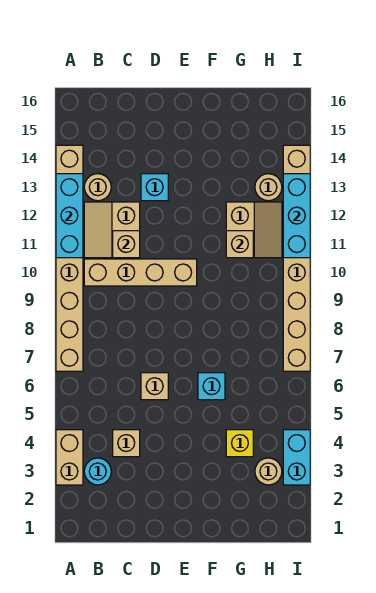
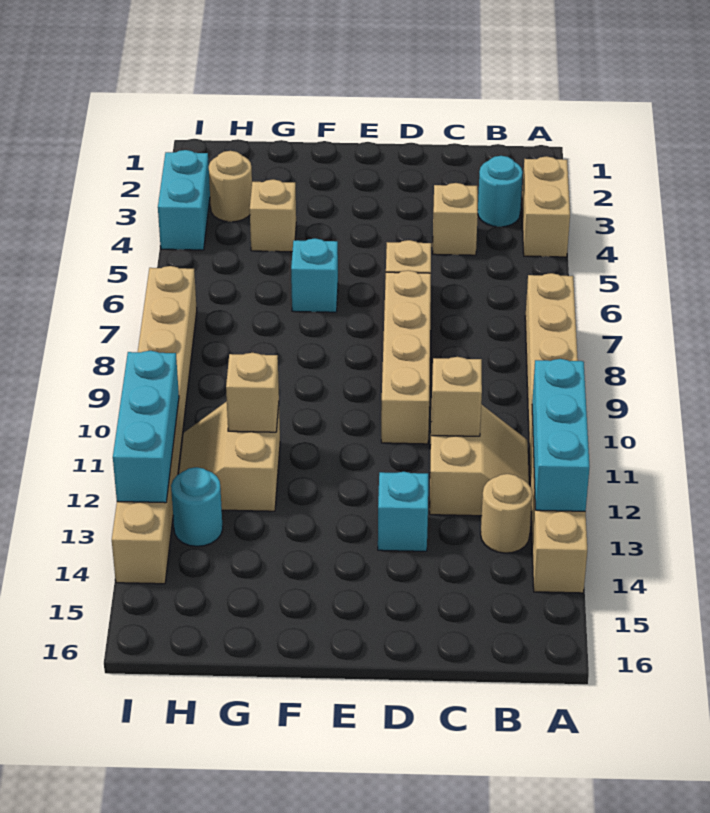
tan 1x4 brick [84,259,197,286] -> tan 1x4 brick turned to [381,270,431,444]
yellow 1x1 brick [226,430,253,457] -> tan 1x1 brick [250,179,296,252]
tan 1x1 round brick [255,174,282,201] -> cyan 1x1 round brick [171,467,223,546]

